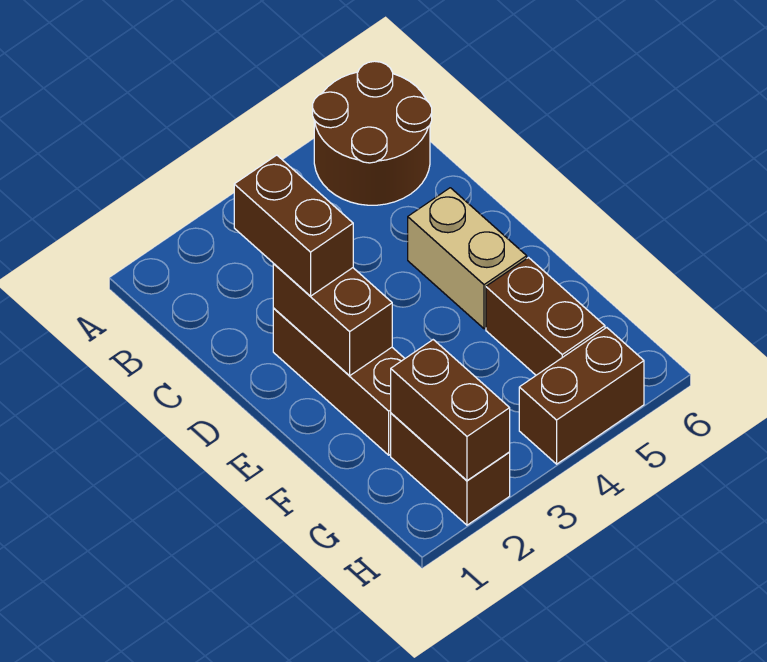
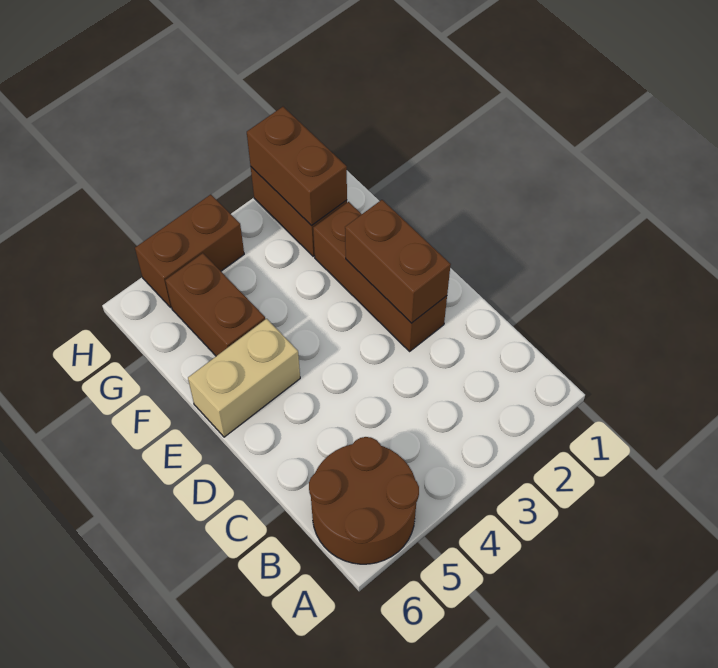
brown 1x2 brick [234,155,353,296] -> none
tan 1x2 brick [408,188,527,329] -> tan 1x2 brick turned to [188,319,300,437]

